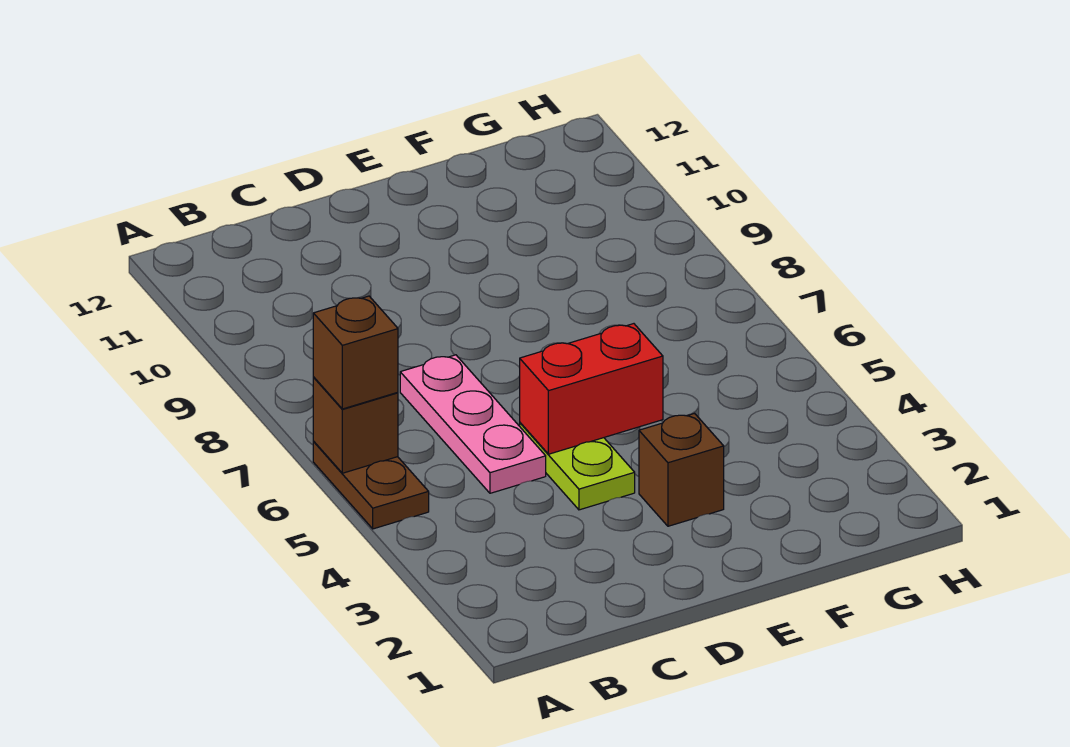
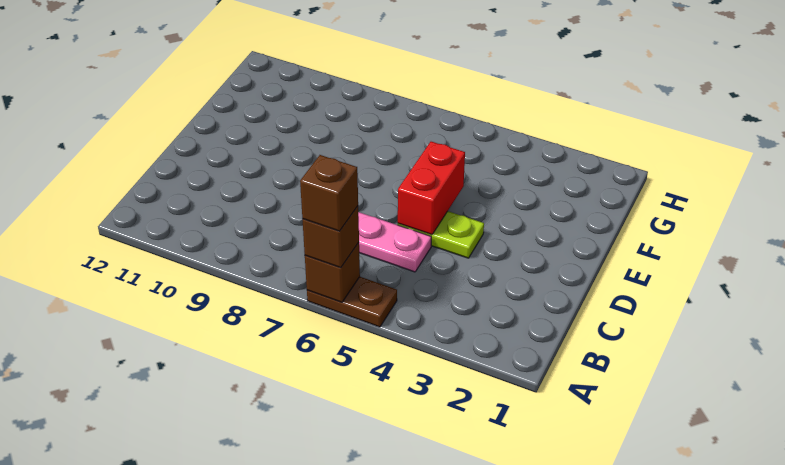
brown 1x1 brick [639,413,724,526] -> brown 1x1 brick moved to [300,155,358,231]

